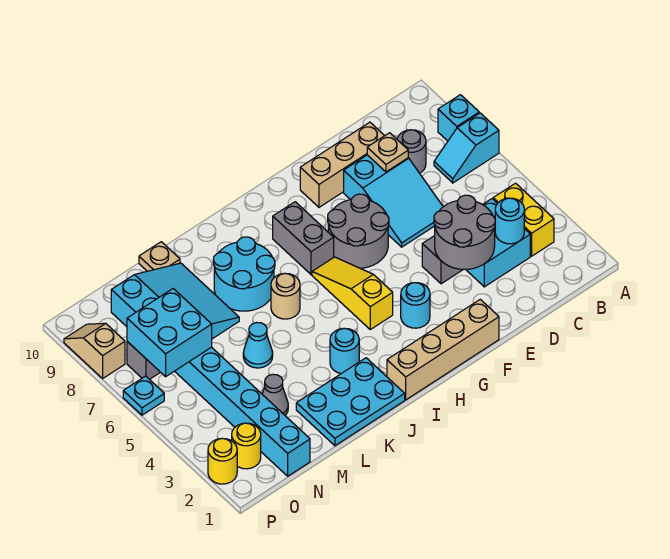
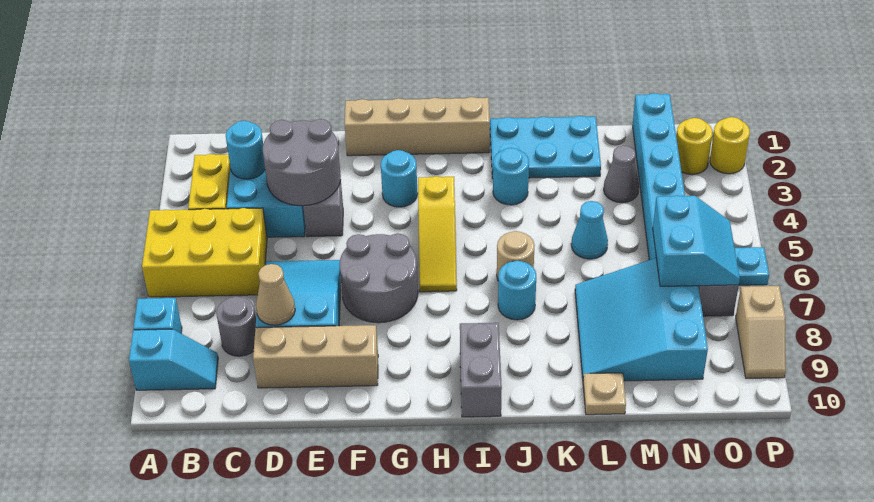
none -> yellow 2x3 brick [142,208,267,297]
cyan 1x2 slope [434,113,499,183] -> cyan 1x2 slope moved to [129,329,218,390]
tan 1x1 plate [367,133,408,172] -> tan 1x1 cone [256,264,295,325]
grey 1x2 brick [273,202,334,275] -> grey 1x2 brick moved to [460,323,502,417]
cyan 2x2 round brick [213,237,275,311] -> cyan 1x1 round brick [498,261,536,320]
cyan 2x2 brick [127,289,212,377] -> cyan 2x2 slope [653,195,740,286]

